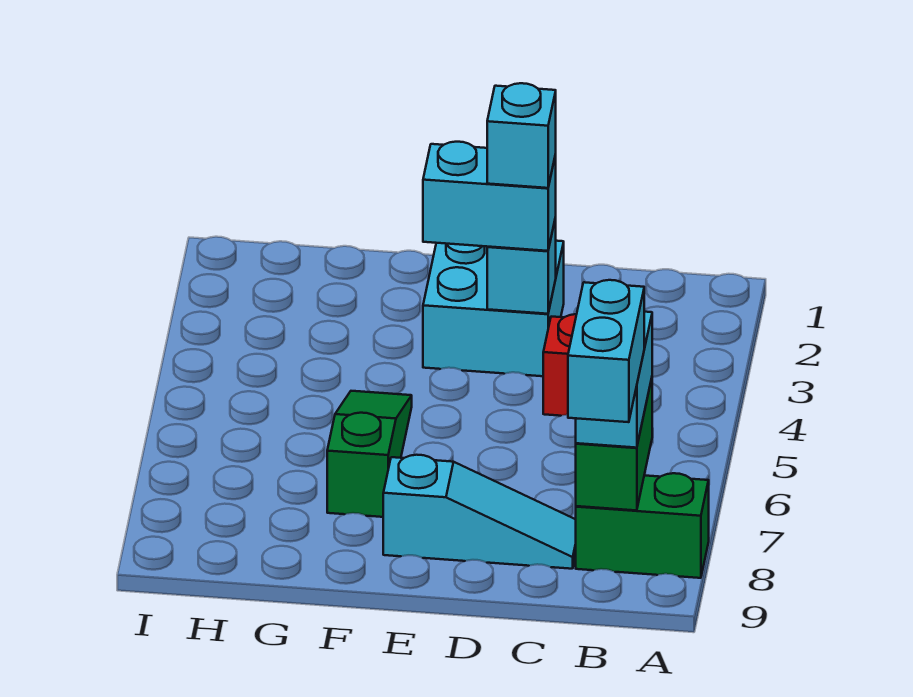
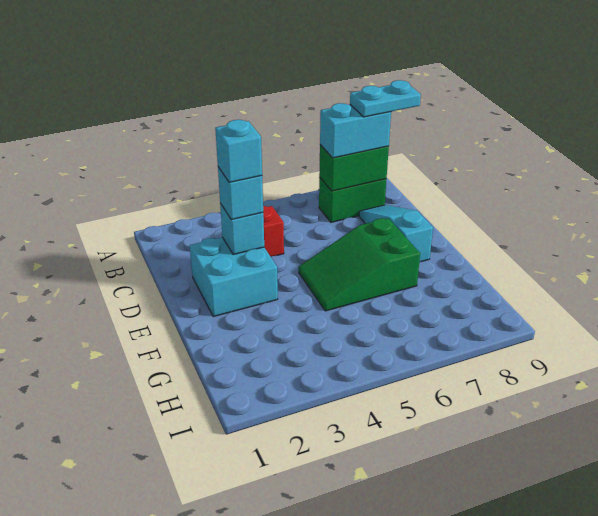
green 1x2 brick [576,473,709,578] -> green 1x2 brick turned to [319,177,387,222]
cyan 1x2 brick [568,280,644,422] -> cyan 1x2 plate [350,80,421,117]
cyan 1x2 brick [423,142,556,251] -> cyan 1x1 brick [218,167,263,220]
green 1x3 slope [327,391,412,517] -> green 2x3 slope [299,218,420,311]

